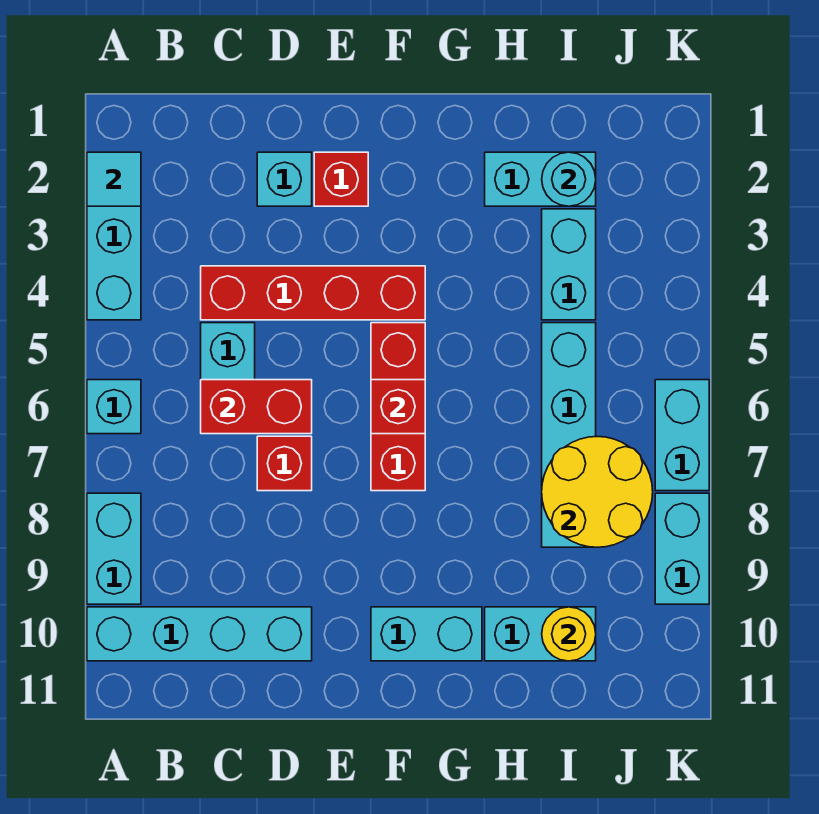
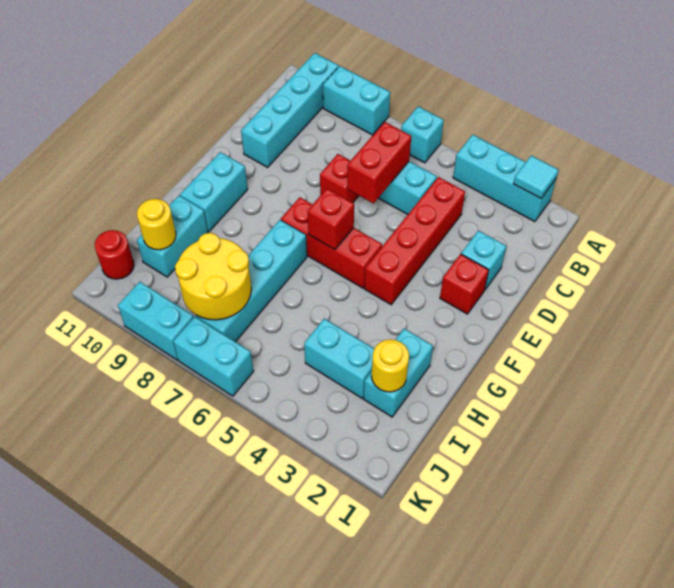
cyan 1x1 round brick [542,152,596,206] -> yellow 1x1 round brick [371,339,409,392]
cyan 1x4 brick [542,323,596,547] -> cyan 1x4 brick turned to [196,220,307,342]
none -> red 1x1 round brick [95,230,134,279]

